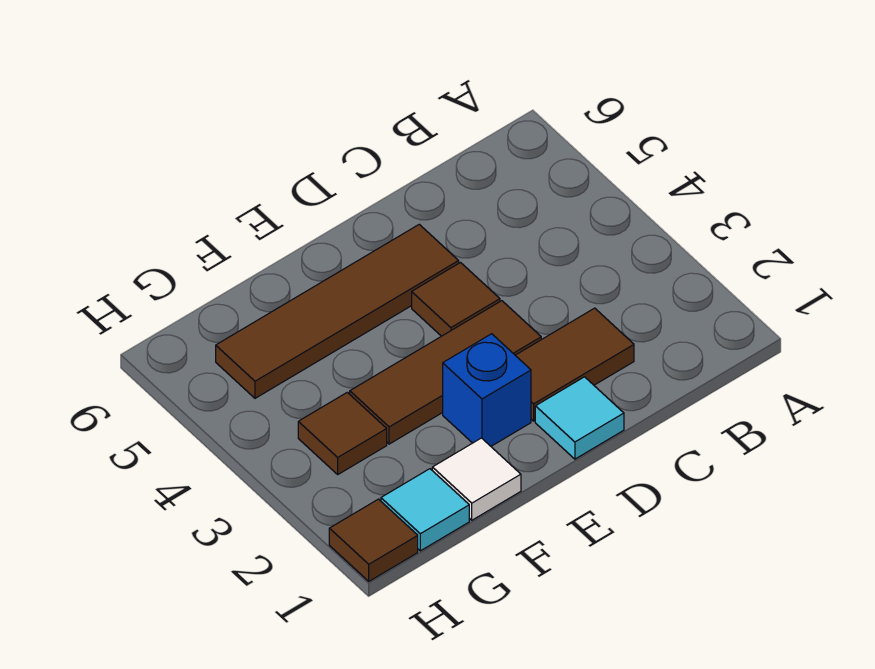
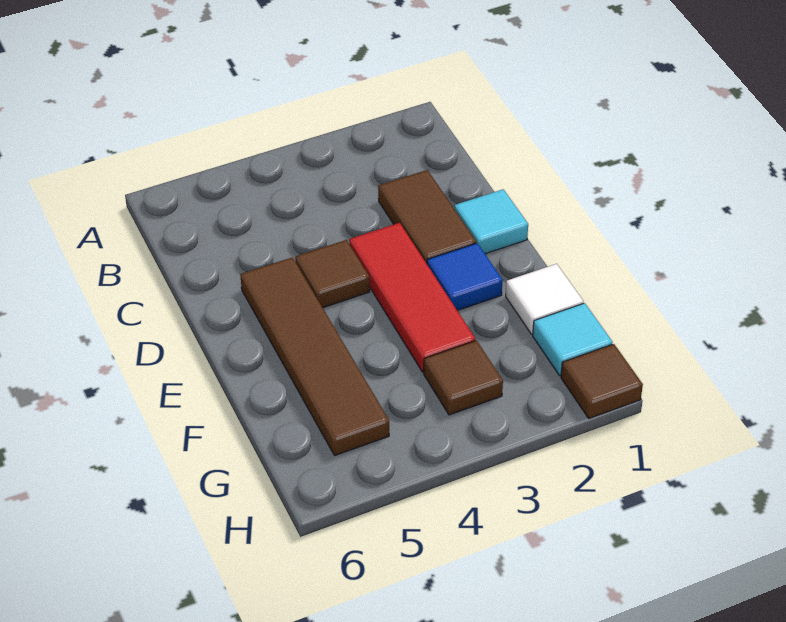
brown 1x3 tile [350,301,541,444] -> red 1x3 tile [349,223,475,372]
blue 1x1 brick [443,334,531,446] -> blue 1x1 tile [427,243,503,310]

